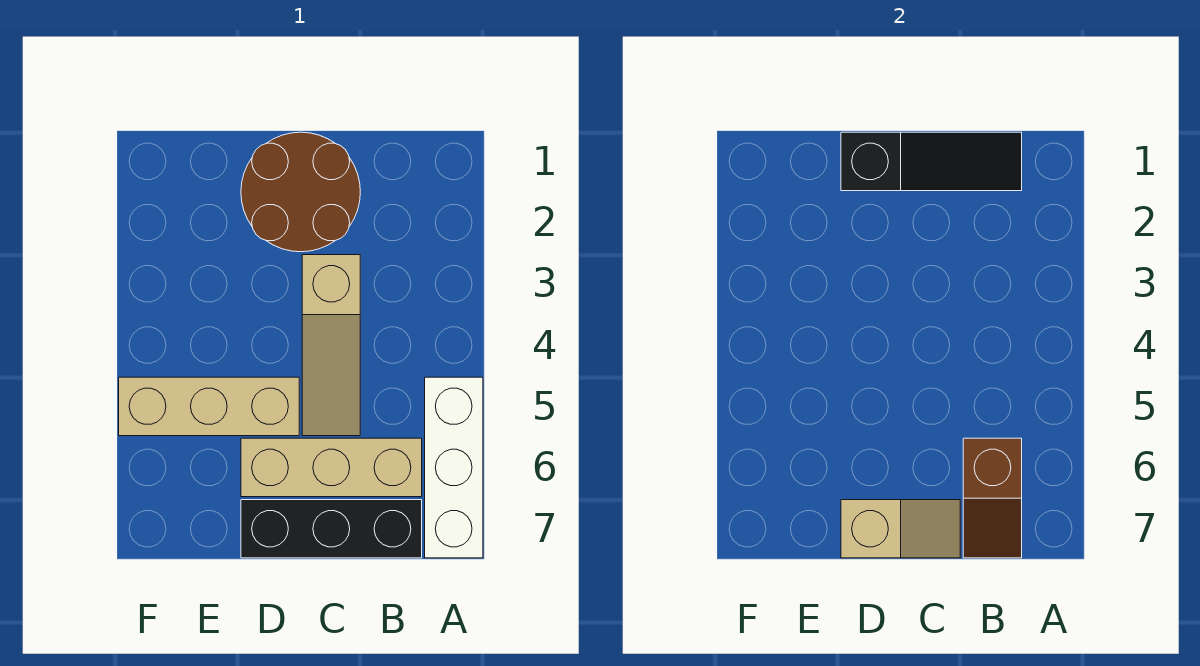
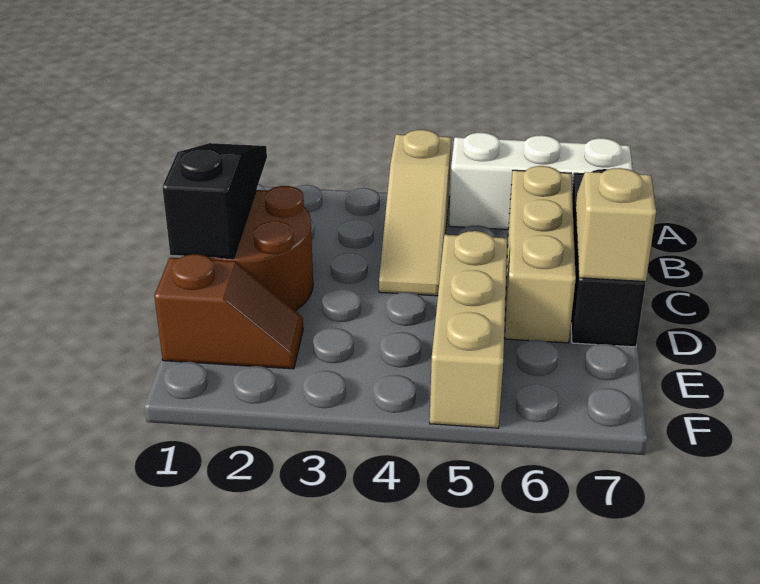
brown 1x2 slope [963,438,1022,558] -> brown 1x2 slope moved to [154,254,303,369]
tan 1x3 slope [302,255,360,436] -> tan 1x3 slope turned to [379,130,451,296]

